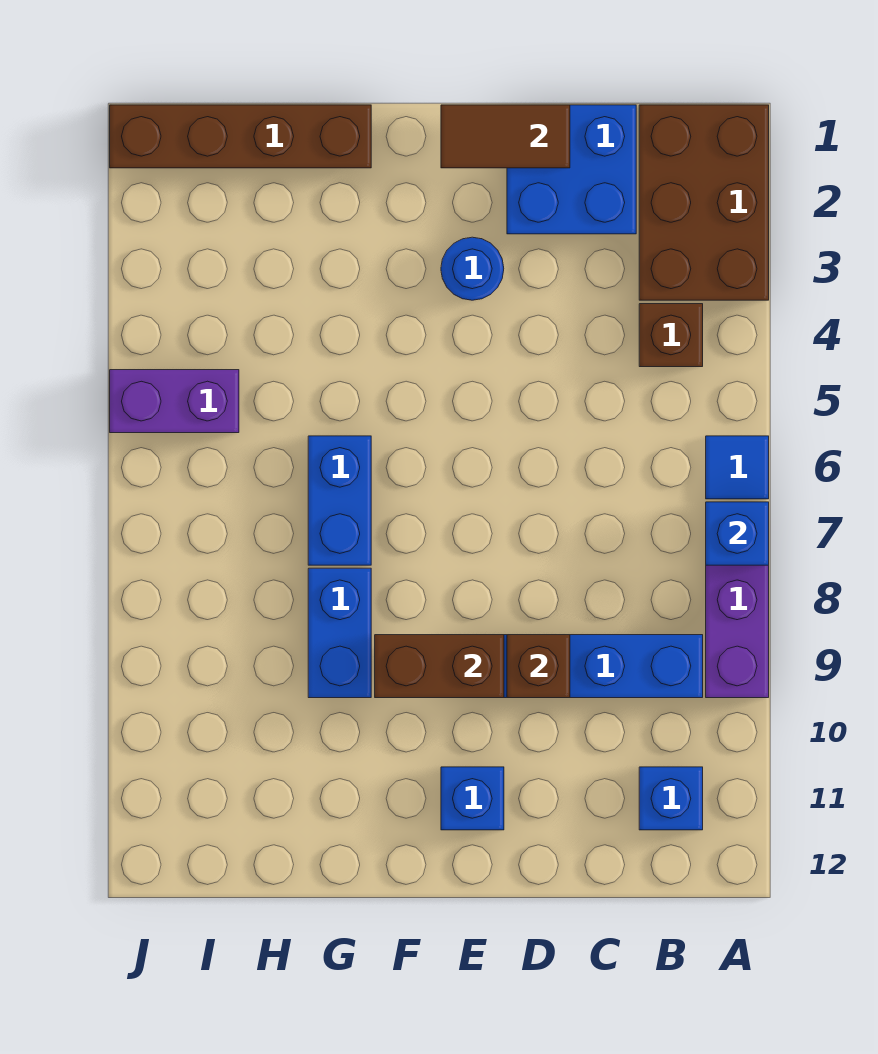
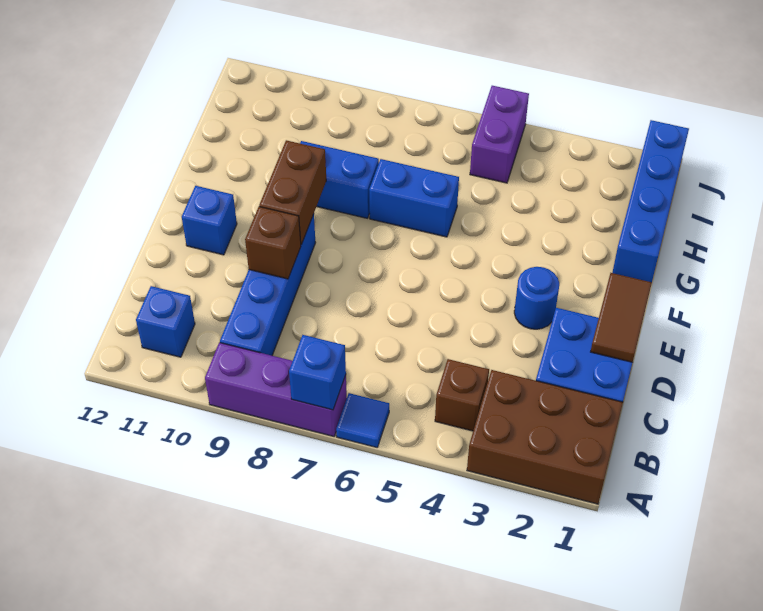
brown 1x4 brick [110,105,371,168] -> blue 1x4 brick [612,120,689,282]

